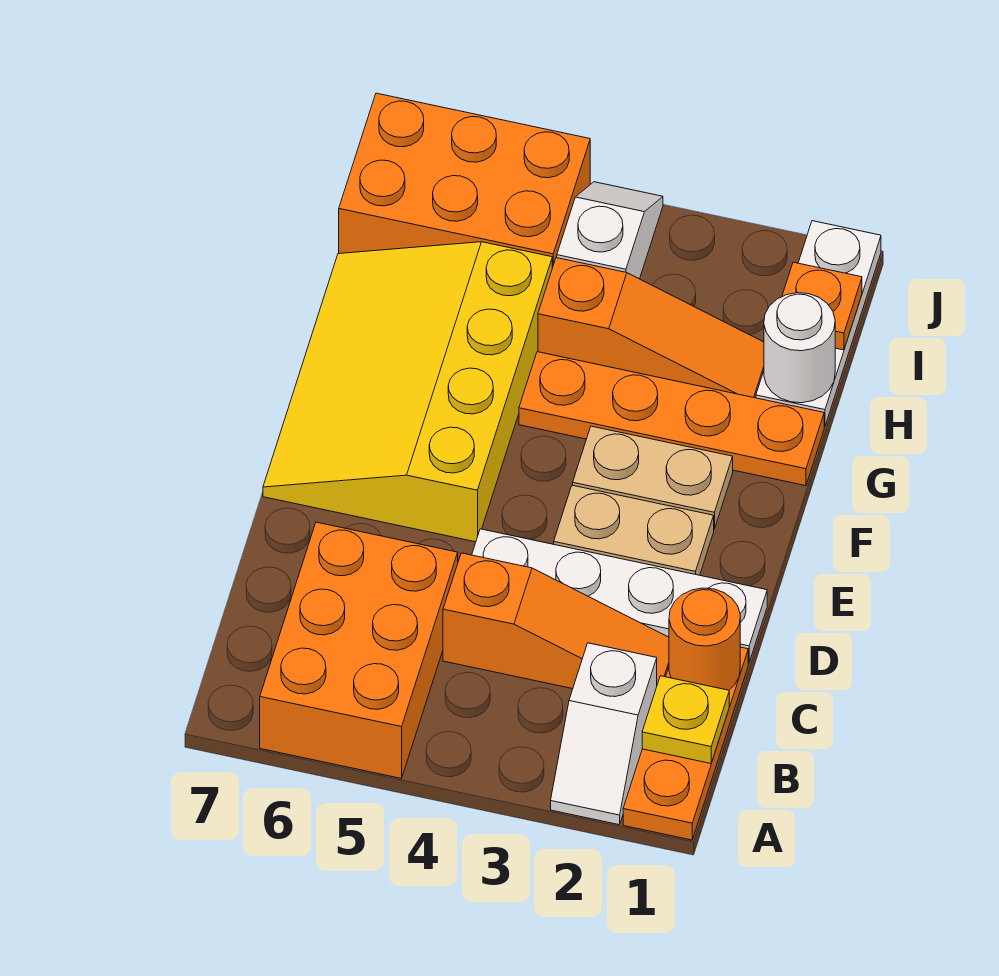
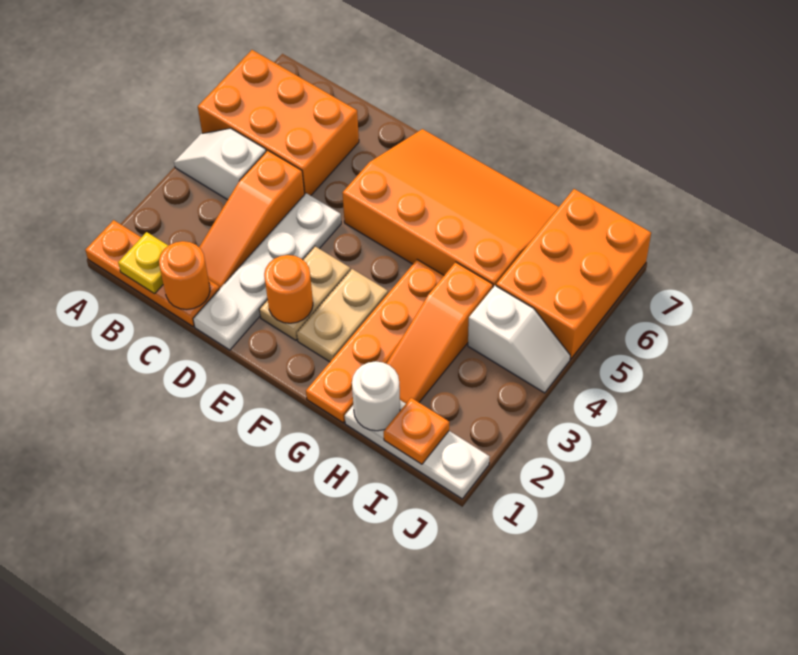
white 1x2 slope [551,643,657,825] -> white 1x2 slope moved to [174,128,266,200]
none -> orange 1x1 round brick [264,255,313,323]
yellow 3x4 slope [263,242,552,542] -> orange 3x4 slope [342,129,559,287]

